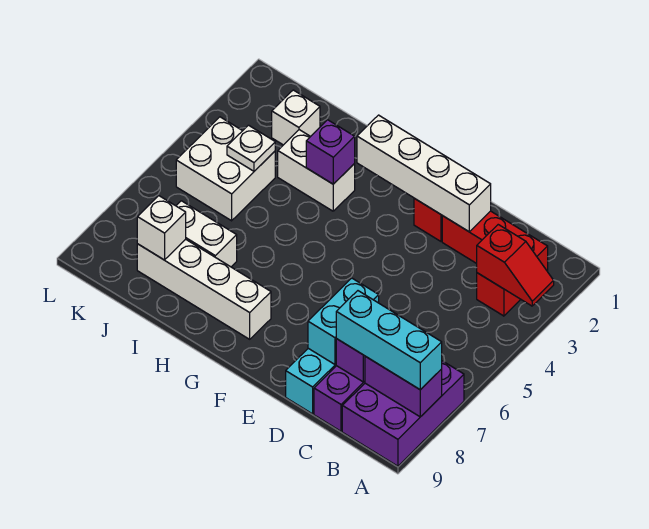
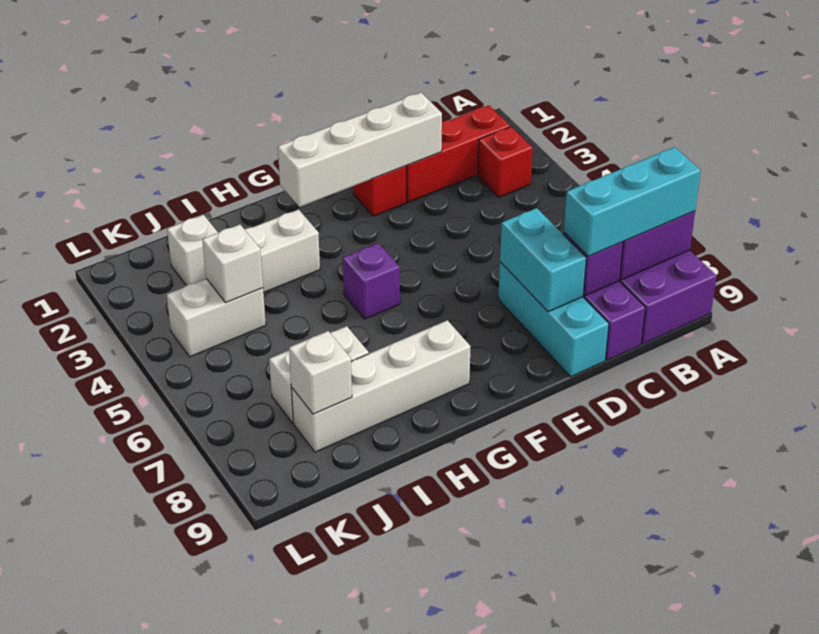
red 1x2 slope [477,225,554,306] -> none
purple 1x1 brick [306,120,355,184] -> purple 1x1 brick moved to [343,243,400,319]
white 2x2 brick [176,117,275,221] -> white 1x2 brick [167,279,266,357]
white 1x1 plate [227,125,275,171] -> white 1x1 brick [202,225,263,303]

